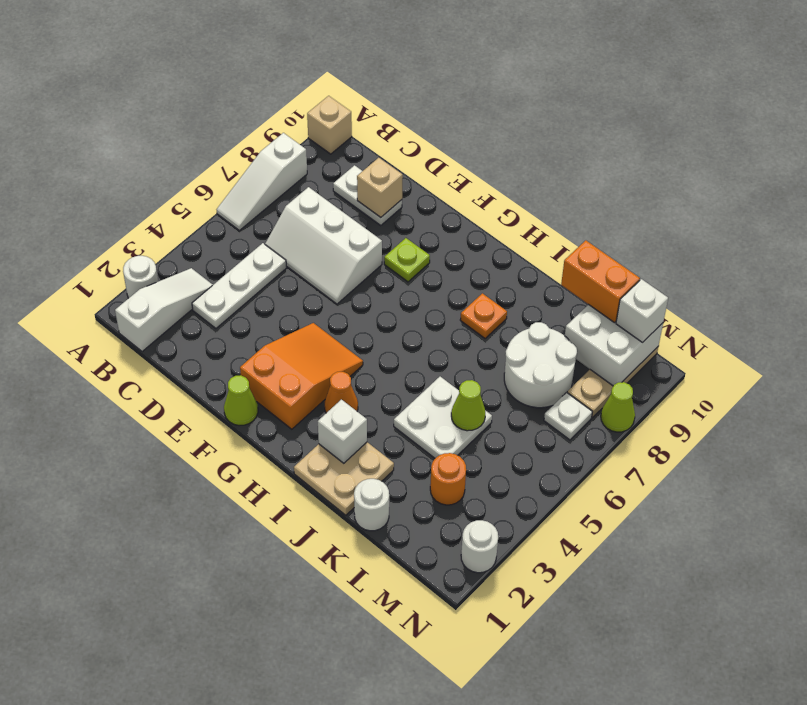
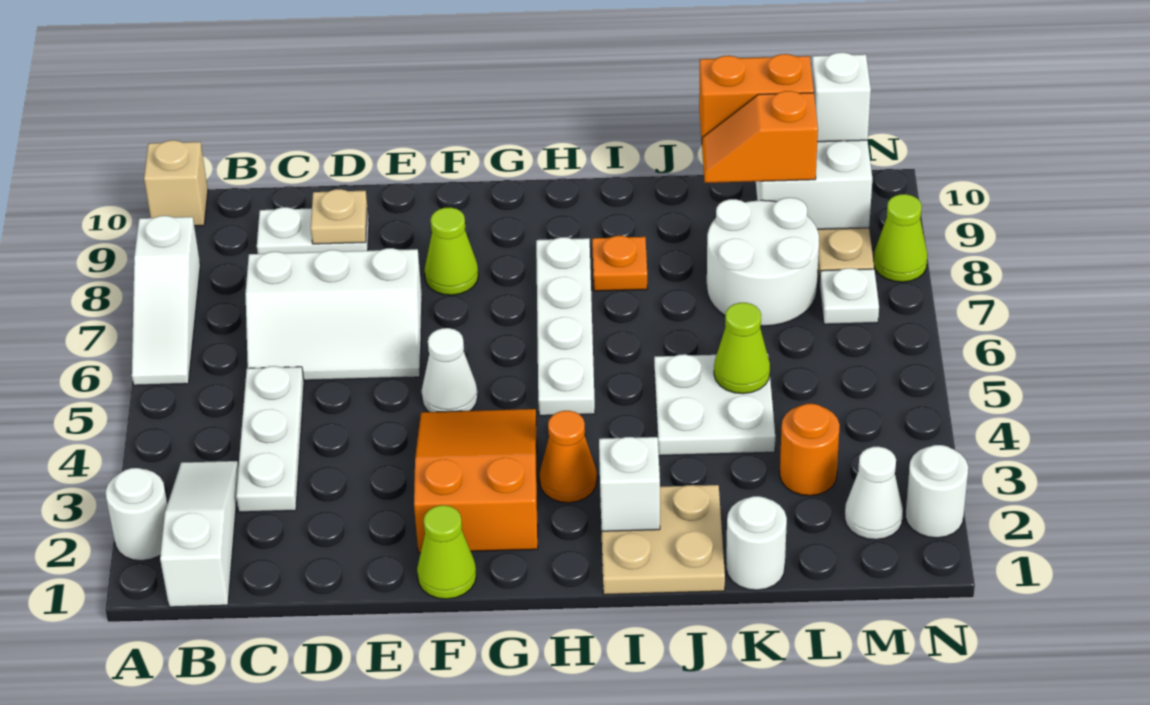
tan 1x1 brick [357,158,403,217] -> tan 1x1 plate [311,189,367,244]
none -> white 1x1 cone [422,328,478,412]
lime 1x1 plate [384,238,430,282] -> lime 1x1 cone [425,207,478,295]
none -> white 1x4 plate [536,237,595,416]
none -> orange 1x2 slope [702,91,818,183]
none -> white 1x1 cone [845,447,903,540]

